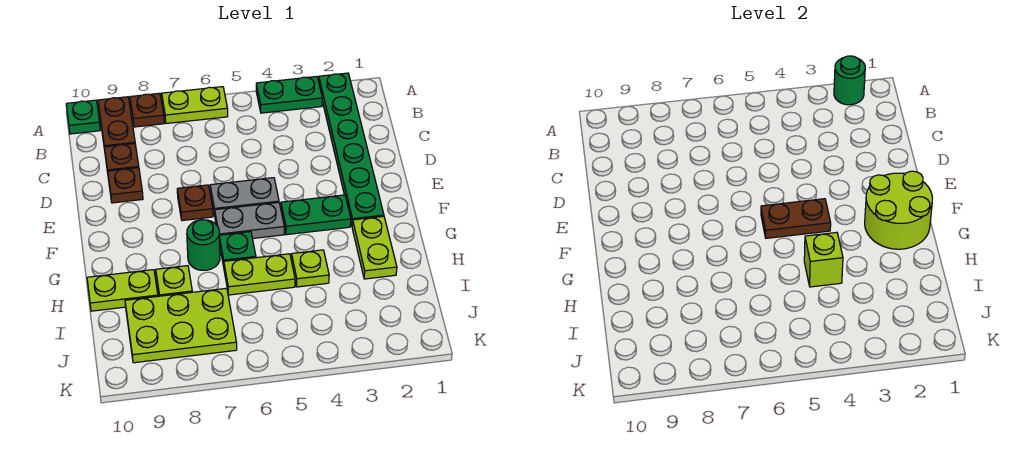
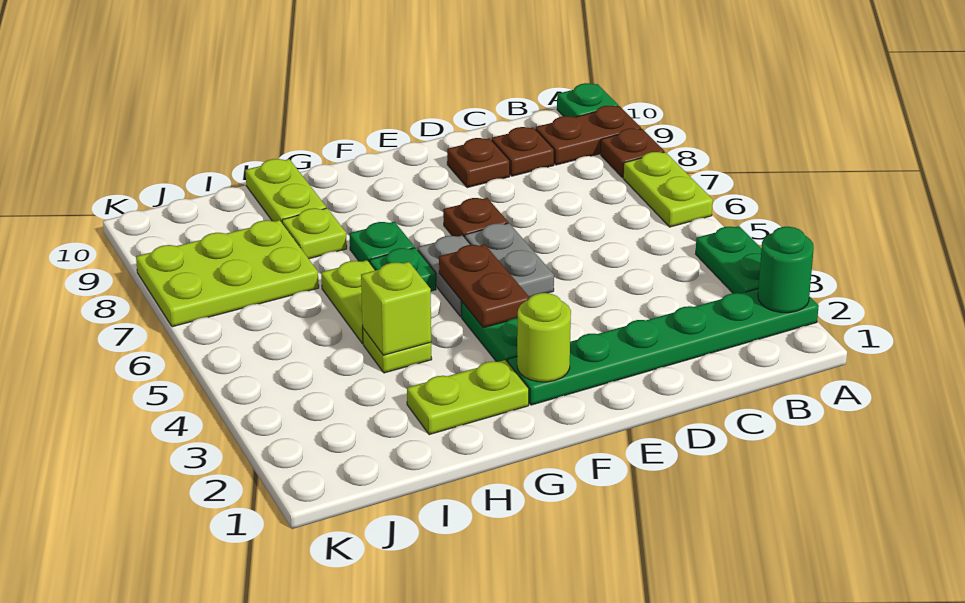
lime 2x2 round brick [865,171,932,249] -> lime 1x1 round brick [517,293,571,382]
green 1x1 round brick [187,220,220,270] -> green 1x1 plate [349,222,414,263]
lime 2x3 plate [125,288,237,363] -> lime 2x3 plate turned to [136,220,319,327]

